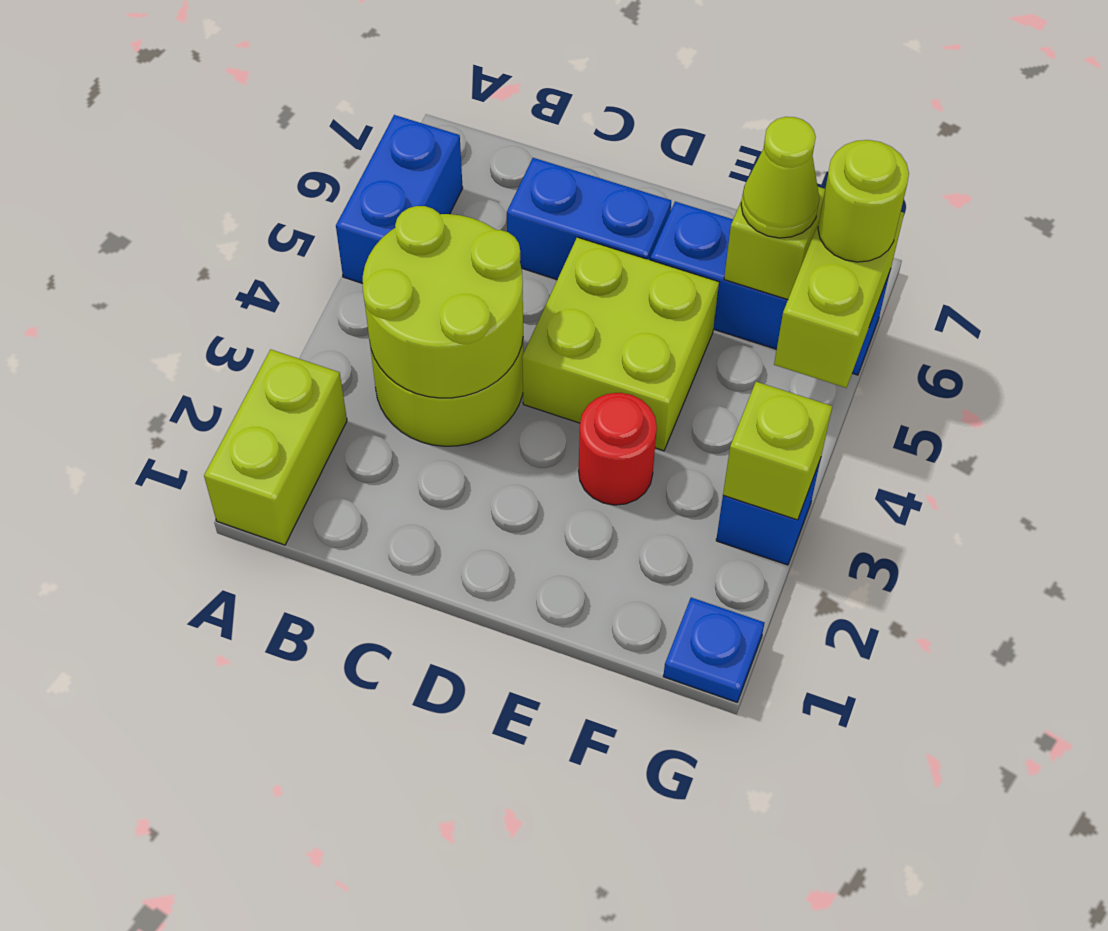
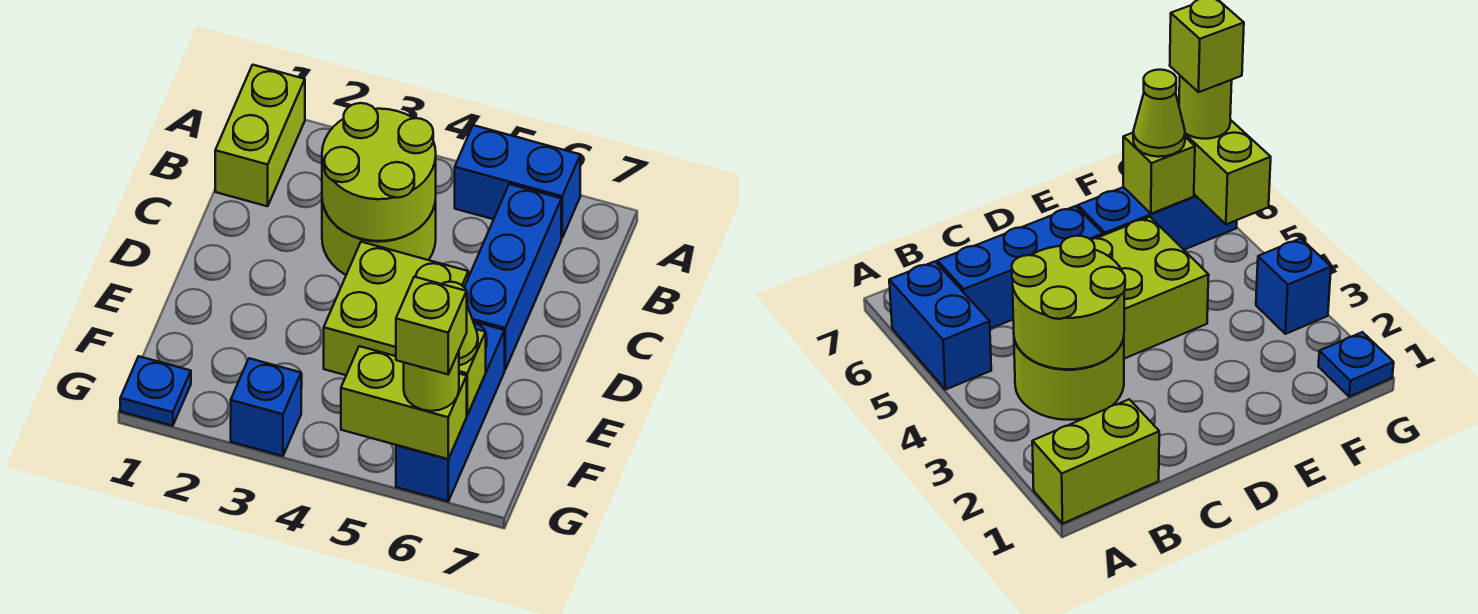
lime 1x2 brick [204,349,347,545] -> lime 1x2 brick turned to [215,65,305,206]
blue 1x2 brick [507,158,671,279] -> blue 1x3 brick [464,184,561,369]
red 1x1 round brick [579,393,657,505] -> none
lime 1x1 brick [723,382,832,520] -> lime 1x1 brick moved to [396,277,467,374]

